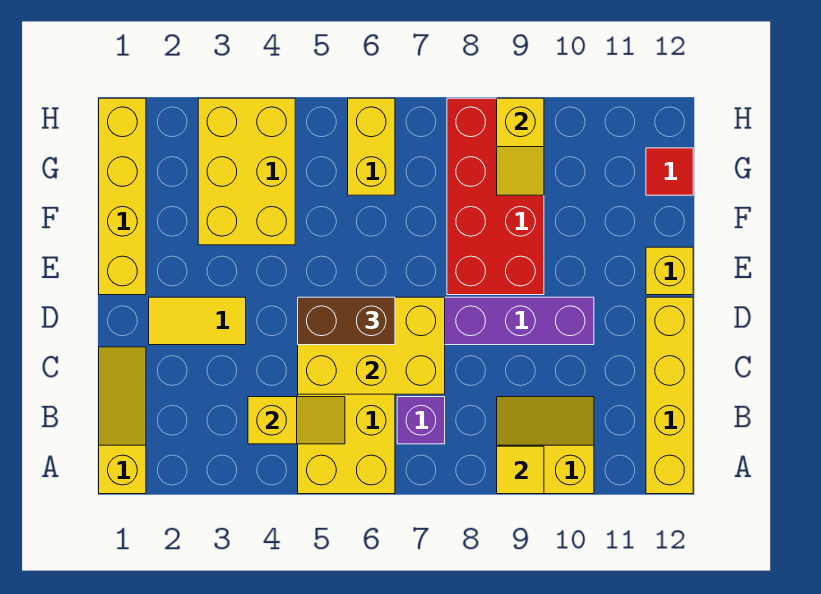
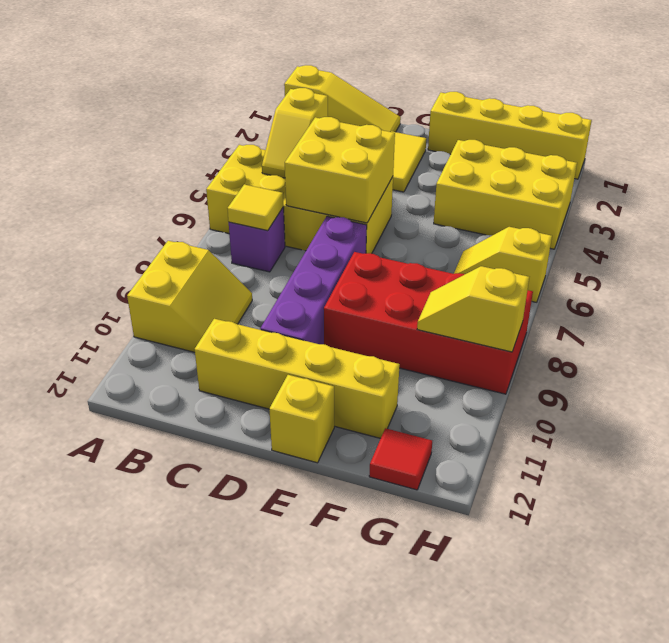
yellow 1x1 tile [497,446,544,494] -> yellow 1x1 tile moved to [227,184,283,231]
yellow 1x4 brick [646,297,693,494] -> yellow 1x4 brick moved to [195,319,400,438]
yellow 2x3 brick [298,297,445,394] -> yellow 2x2 brick [285,117,395,223]
brown 1x2 brick [298,297,395,345] -> none
yellow 1x2 brick [348,98,395,195] -> yellow 1x2 slope [454,227,552,302]

